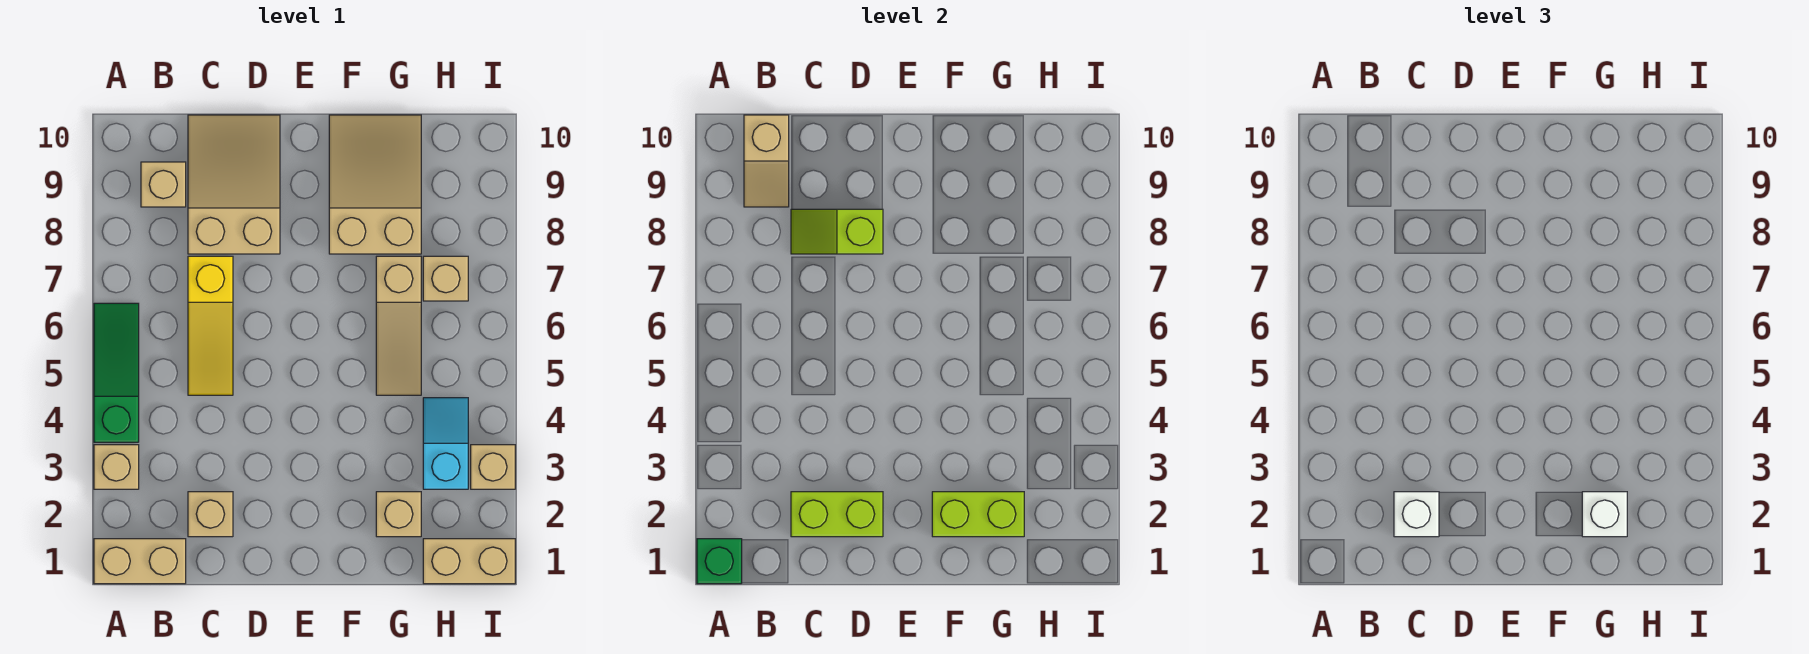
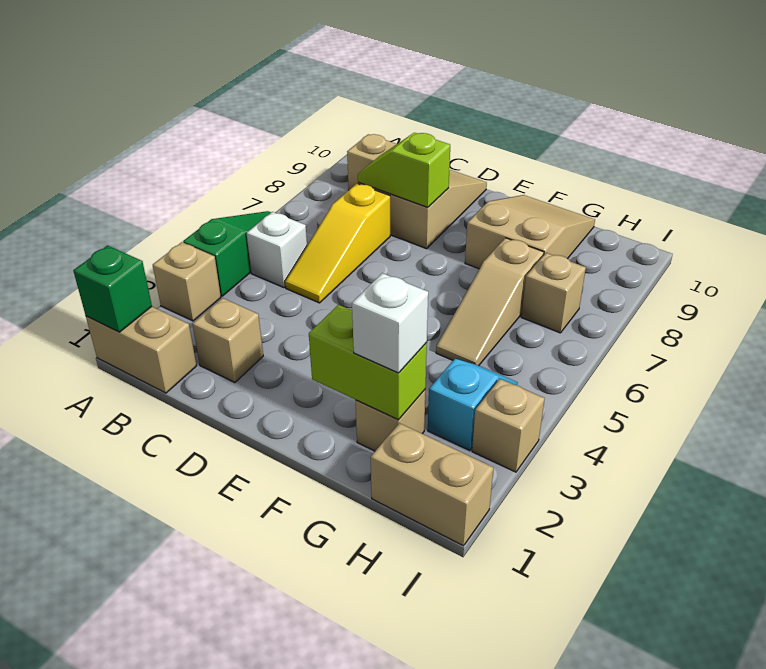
tan 1x2 slope [744,115,789,207] -> none
lime 1x2 brick [791,492,883,537] -> none
white 1x1 brick [1394,492,1439,537] -> white 1x1 brick moved to [247,212,307,288]

